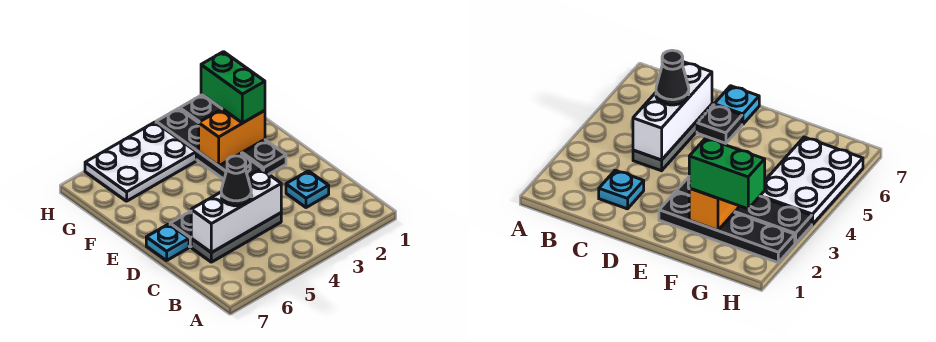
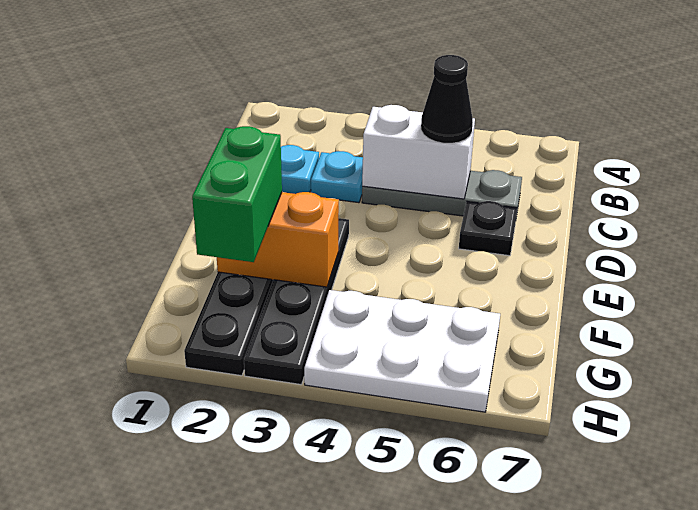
white 1x3 brick [191,169,281,253] -> white 1x2 brick [362,105,475,199]
cyan 1x1 plate [146,224,189,261] -> cyan 1x1 plate moved to [311,151,363,203]

